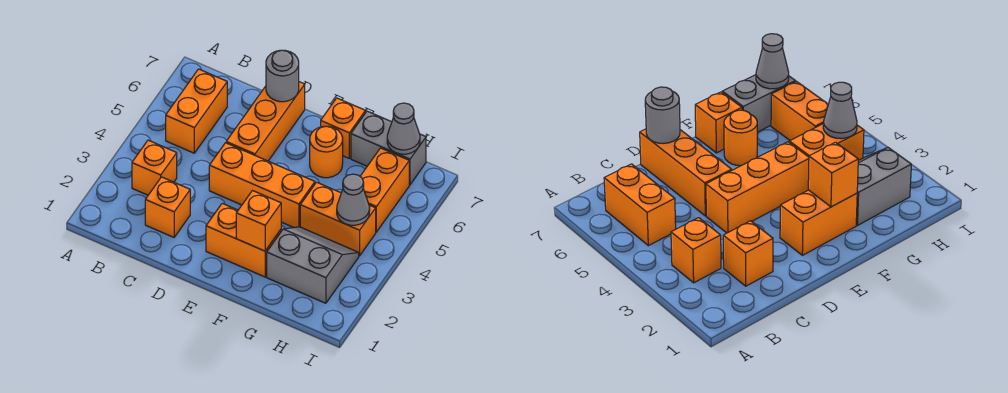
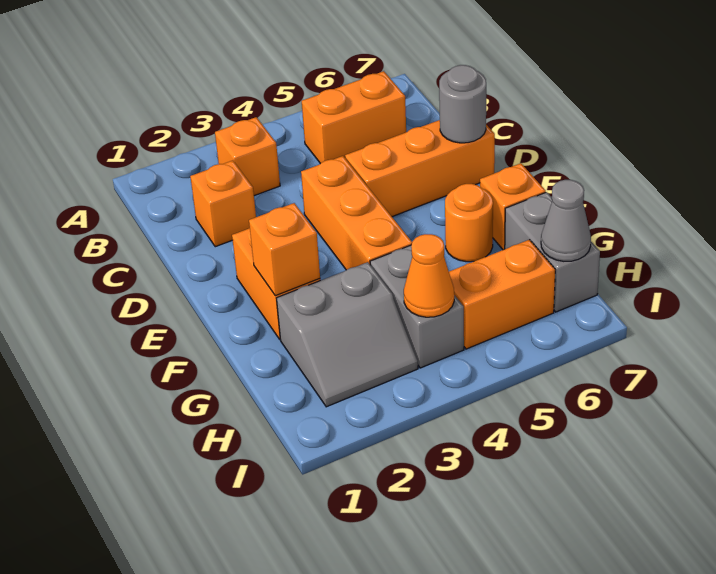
grey 2x2 slope [267,227,359,303] -> grey 2x2 slope turned to [276,262,418,407]
orange 1x2 brick [300,182,376,256] -> grey 1x2 brick [370,245,464,368]
grey 1x1 cone [337,174,370,225] -> orange 1x1 cone [404,234,454,317]

